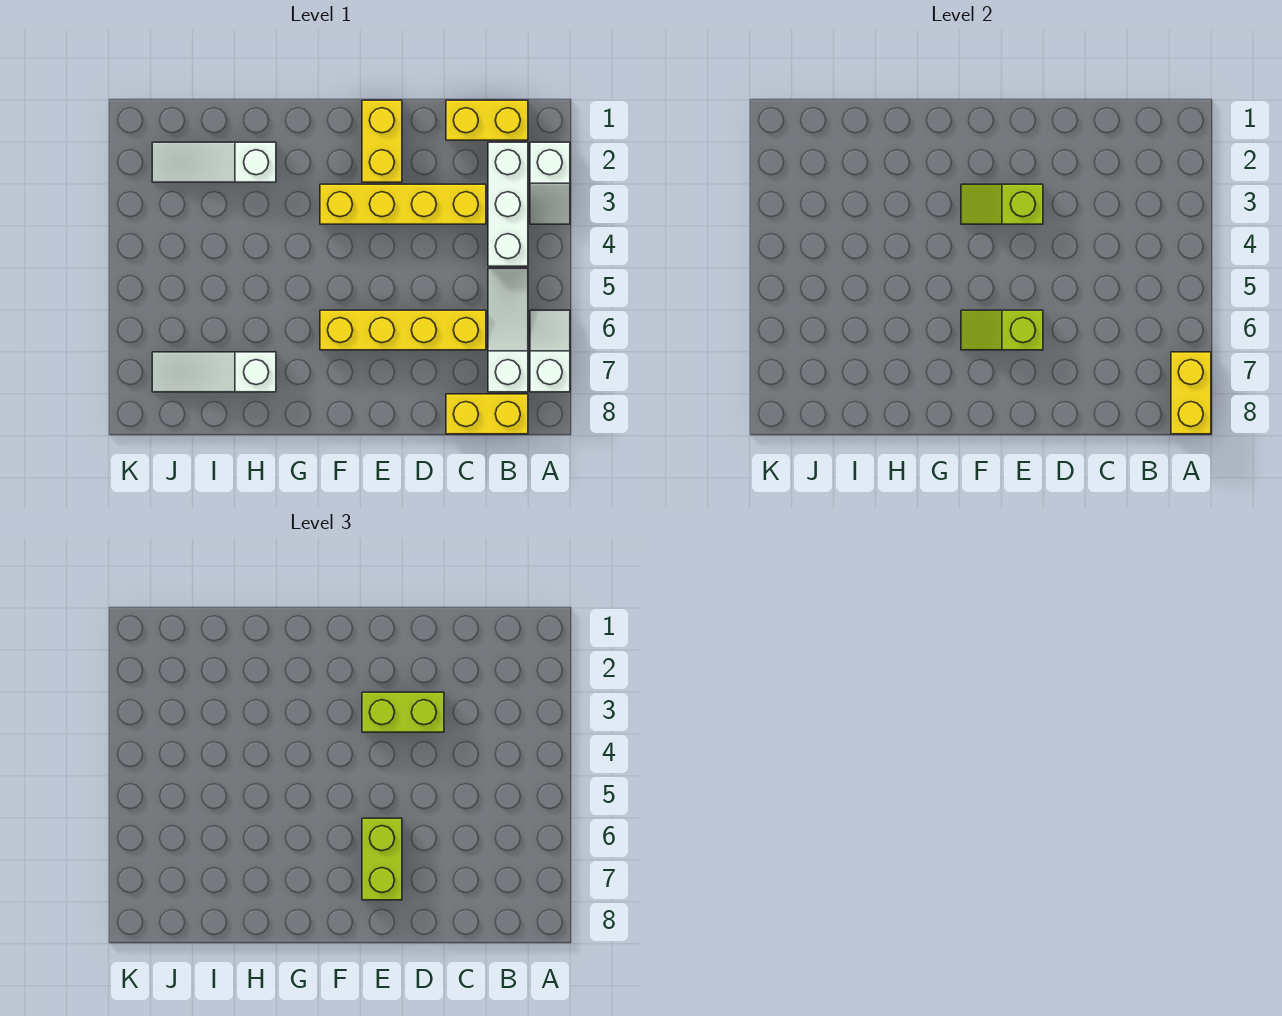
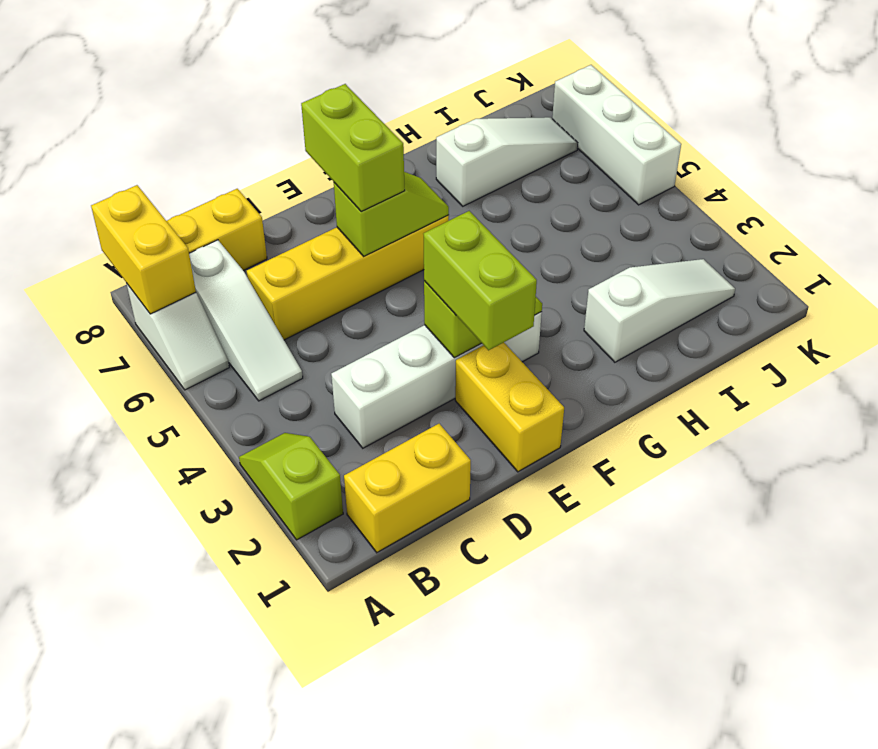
white 1x2 slope [530,142,570,224] -> lime 1x2 slope [239,433,343,540]
white 1x3 brick [488,142,528,266] -> white 1x3 brick moved to [552,65,681,205]
yellow 1x4 brick [320,184,486,224] -> white 1x4 brick [331,312,542,448]
lime 1x2 brick [362,692,444,732] -> lime 1x2 brick turned to [424,211,537,350]

